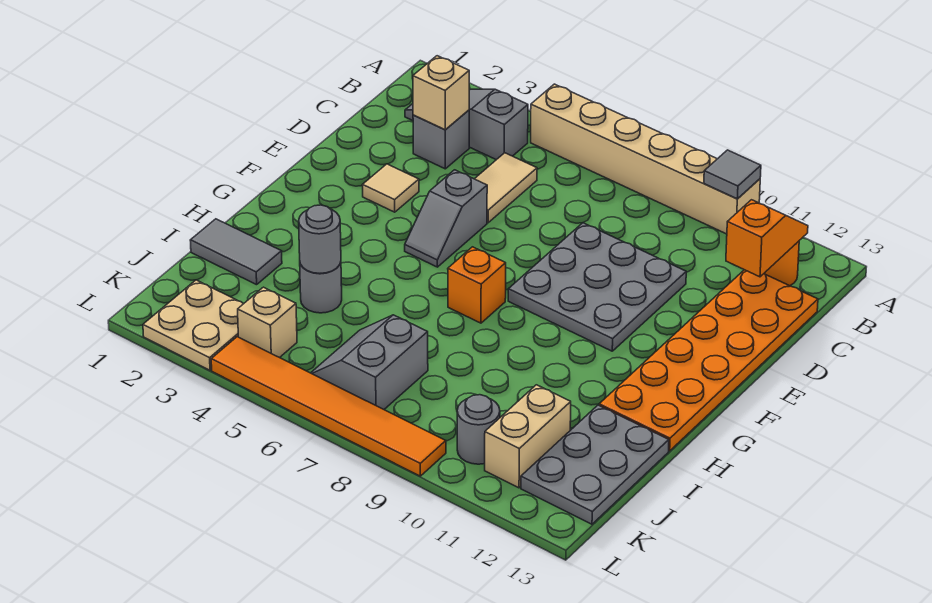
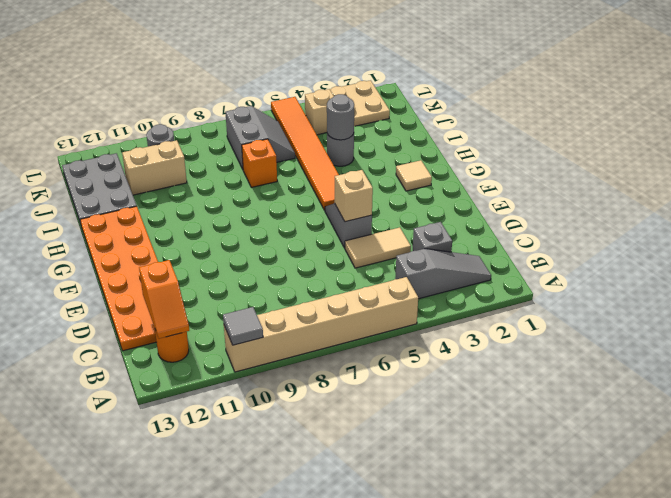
tan 1x1 brick [413,56,469,129] -> tan 1x1 brick moved to [335,170,373,222]
tan 1x2 tile [475,153,537,223] -> tan 1x2 tile turned to [345,227,411,268]
grey 3x3 plate [508,223,686,351] -> none
tan 1x1 tile [362,164,419,212] -> tan 1x1 tile moved to [396,160,432,191]
orange 1x1 brick [448,247,506,323] -> orange 1x1 brick moved to [242,139,277,187]
grey 1x2 tile [190,219,282,285] -> none
tan 1x2 brick [485,385,571,488] -> tan 1x2 brick turned to [122,140,187,195]
orange 1x6 tile [211,337,446,476] -> orange 1x6 tile turned to [271,97,339,210]

